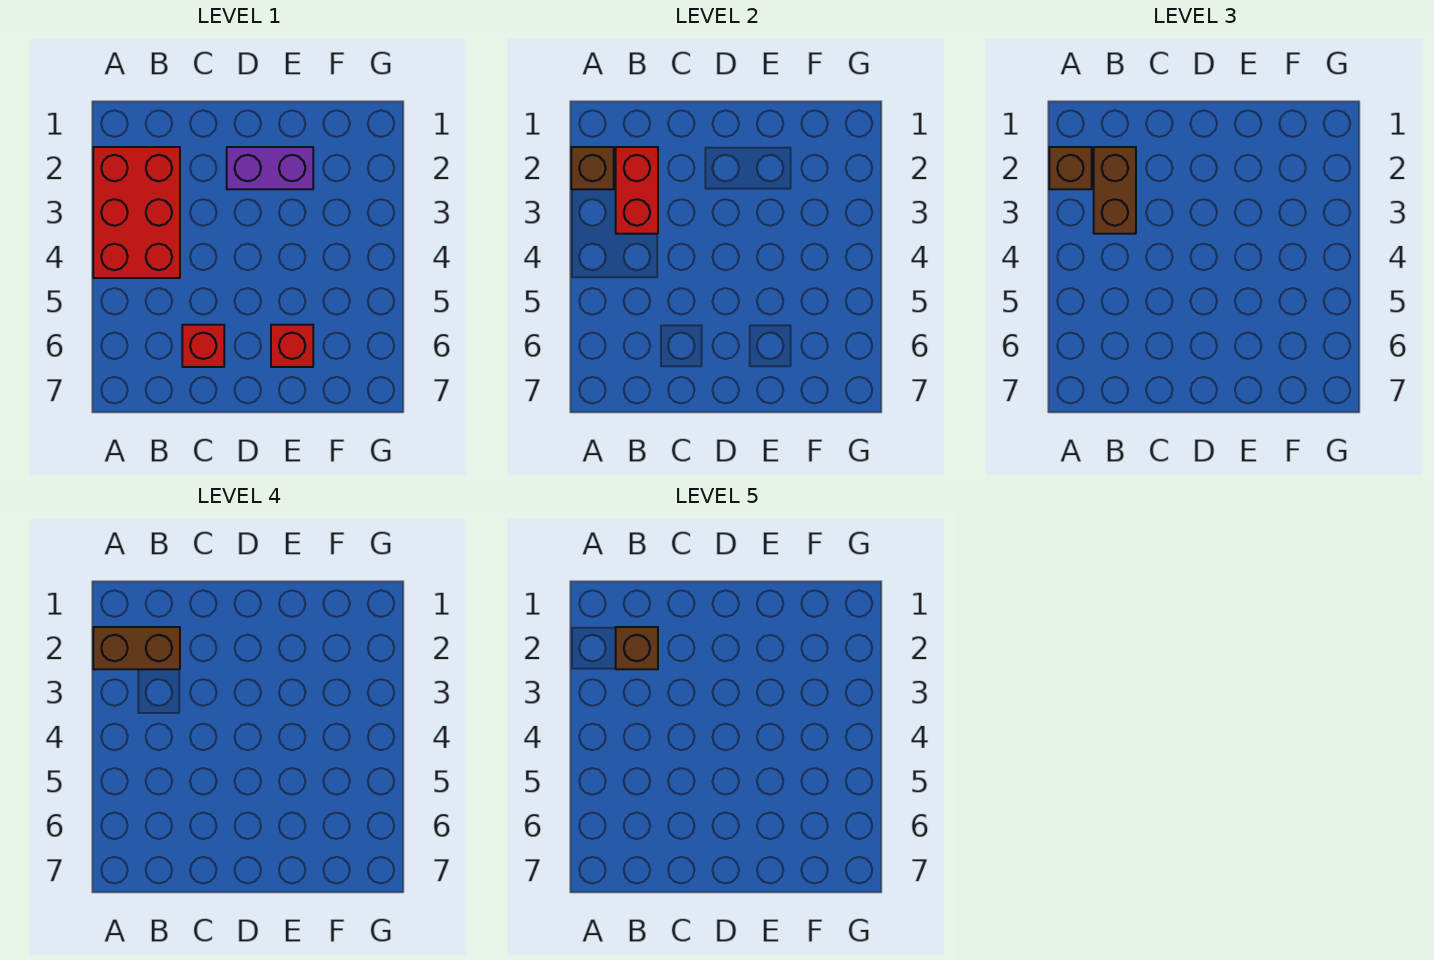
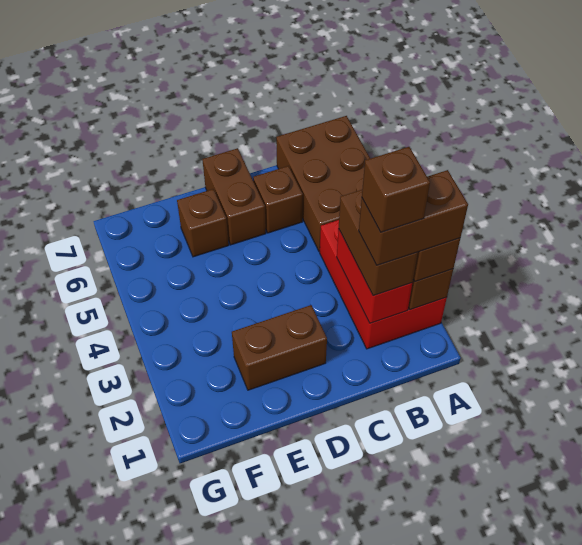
none -> brown 2x3 brick [276,116,370,251]
red 1x1 brick [182,325,224,367] -> brown 1x1 brick [253,166,303,233]
purple 1x2 brick [227,147,313,189] -> brown 1x2 brick [232,305,327,390]
none -> brown 1x2 brick [202,148,266,245]
red 1x1 brick [271,325,313,367] -> brown 1x1 brick [177,189,229,257]

